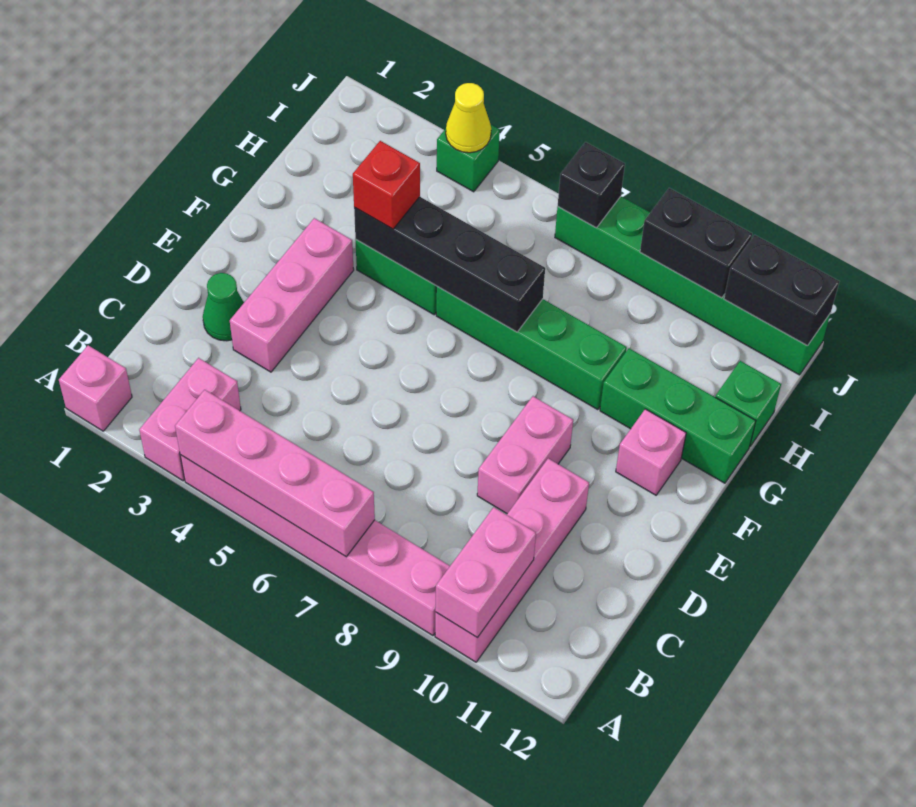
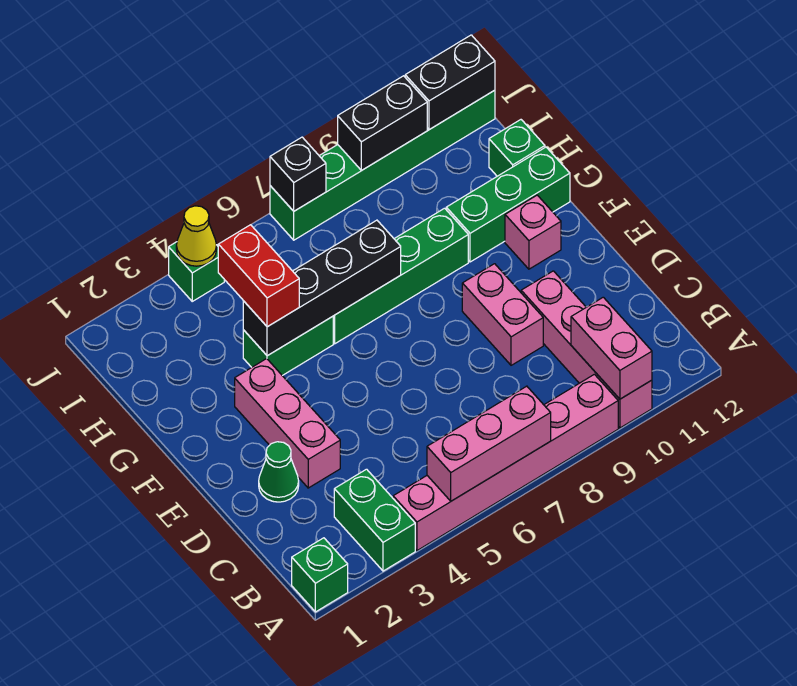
pink 1x1 brick [59,345,132,431] -> green 1x1 brick [292,538,348,612]
pink 1x2 brick [139,358,241,481] -> green 1x2 brick [334,469,415,571]
pink 1x4 brick [175,390,375,557] -> pink 1x3 brick [427,386,551,501]
red 1x1 brick [353,141,420,229] -> red 1x2 brick [218,225,299,327]

